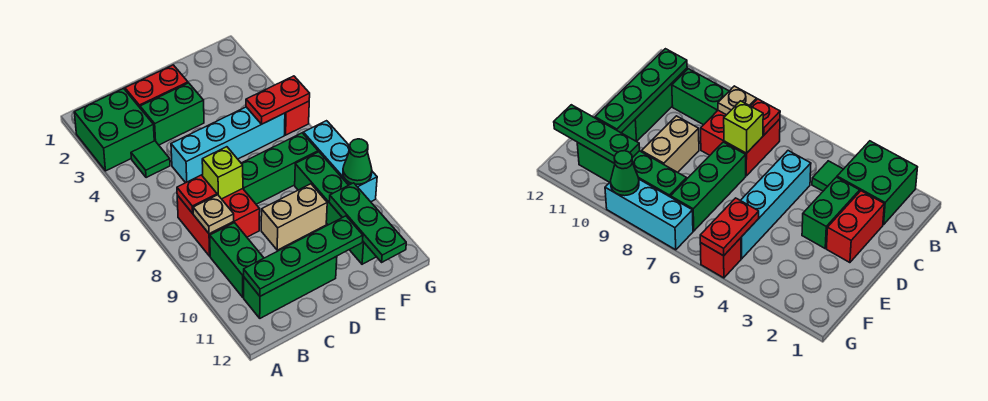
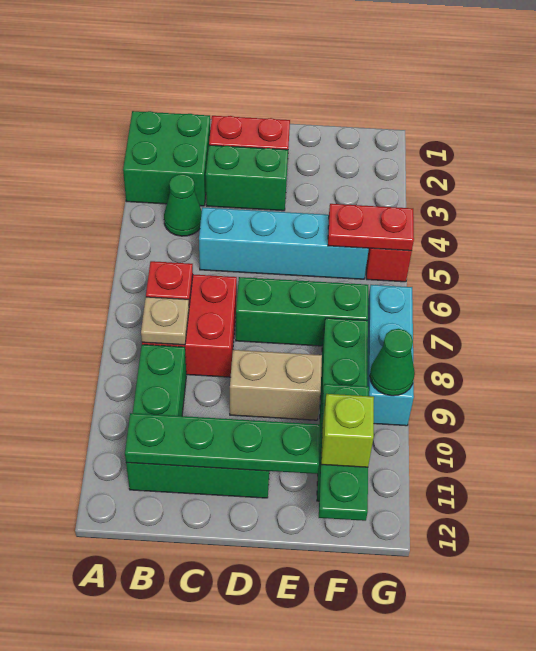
green 1x1 tile [131,141,170,178] -> green 1x1 cone [164,174,202,236]
lime 1x1 brick [202,147,243,199] -> lime 1x1 brick moved to [321,394,374,467]

